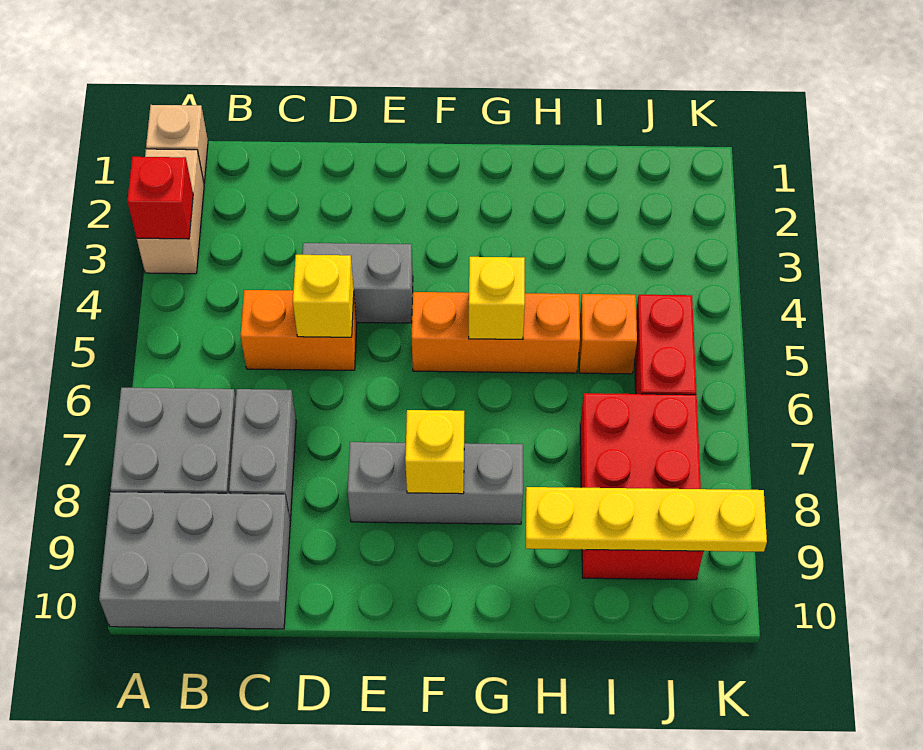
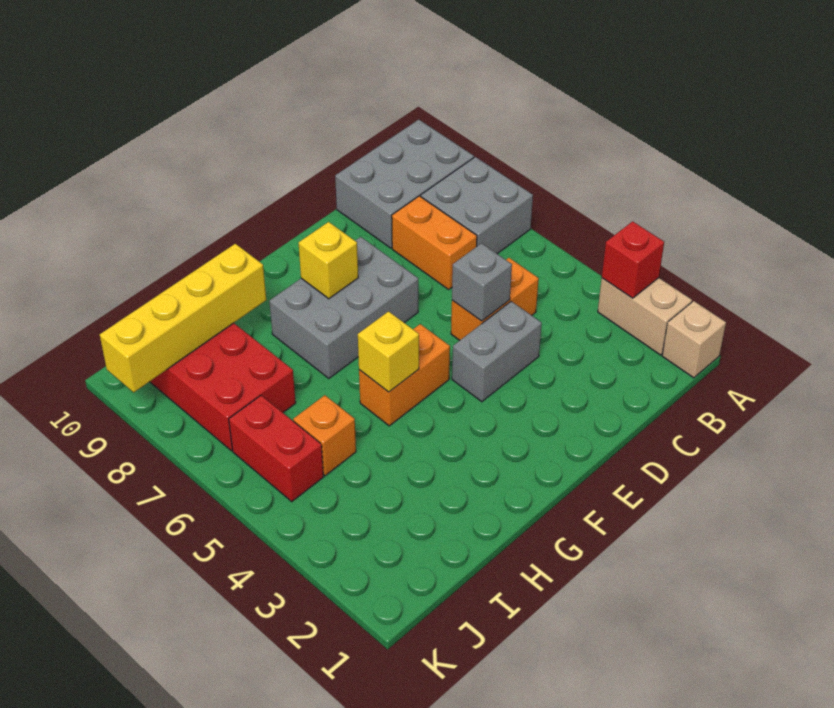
grey 1x2 brick [229,389,296,521] -> orange 1x2 brick [392,196,477,289]
yellow 1x1 brick [293,255,354,337] -> grey 1x1 brick [452,243,512,321]
grey 1x3 brick [348,442,523,524] -> grey 2x3 brick [269,237,418,378]
orange 1x3 brick [412,292,580,373] -> orange 1x2 brick [359,324,450,426]
yellow 1x4 plate [526,487,767,552] -> yellow 1x4 brick [100,244,266,392]

